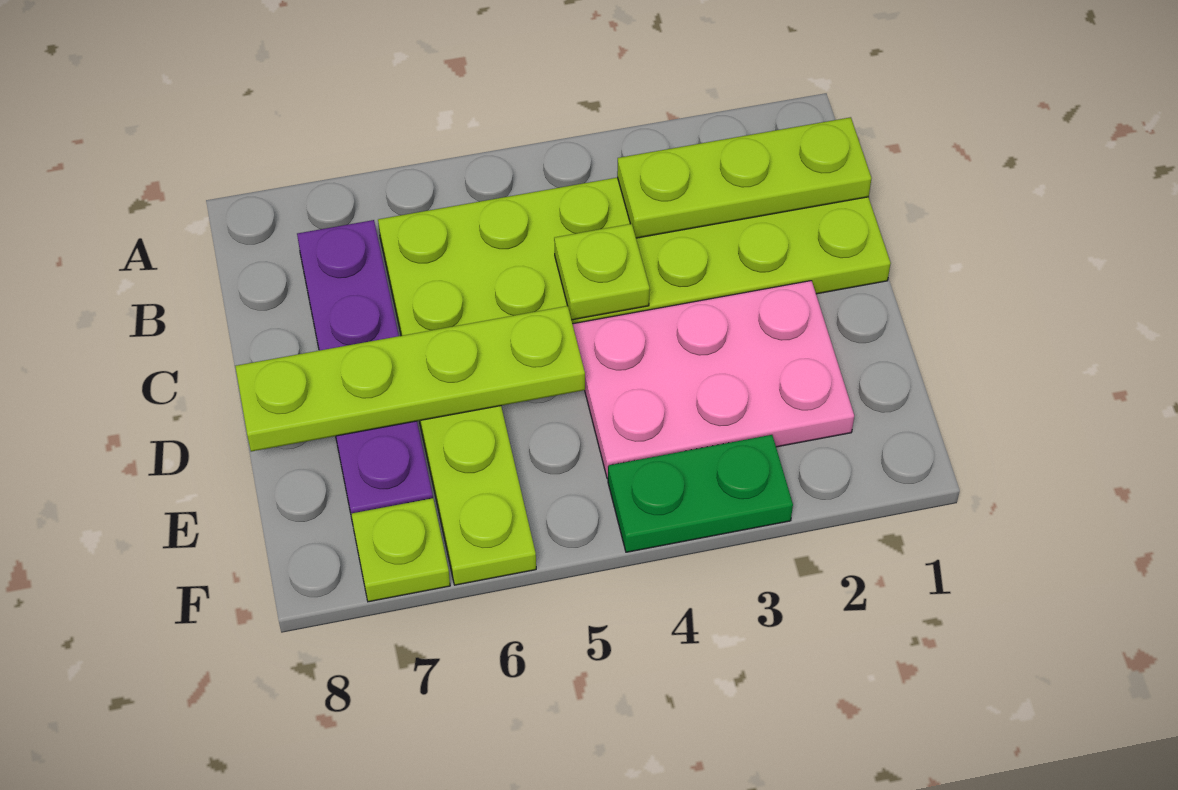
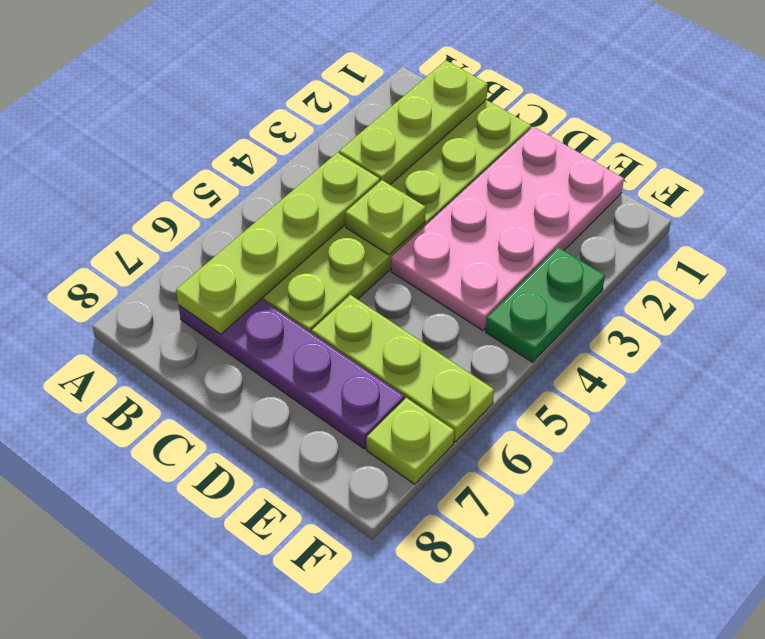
pink 2x3 plate [573,281,854,479] -> pink 2x4 plate [391,127,624,331]
lime 1x4 plate [235,306,585,452] -> lime 1x4 plate moved to [176,153,380,334]

